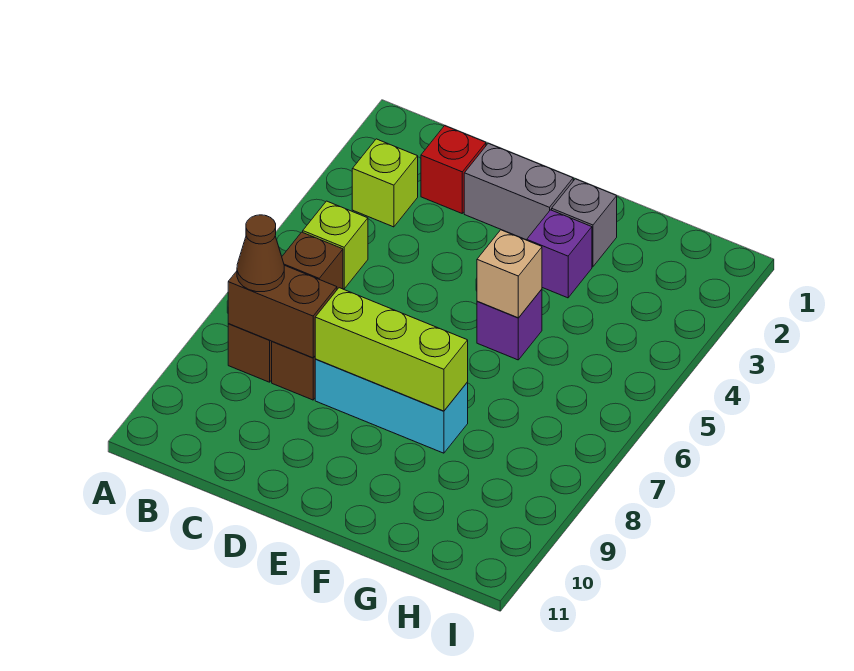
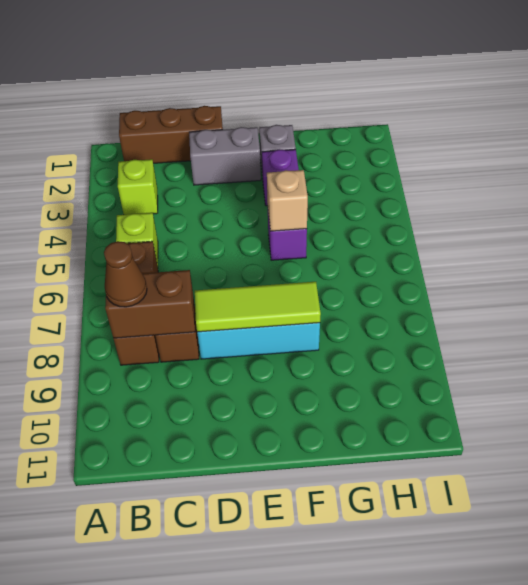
none -> brown 1x3 brick [119,106,223,163]
red 1x1 brick [421,126,486,213] -> none
lime 1x3 brick [315,288,468,411] -> lime 1x3 tile [195,282,321,332]

